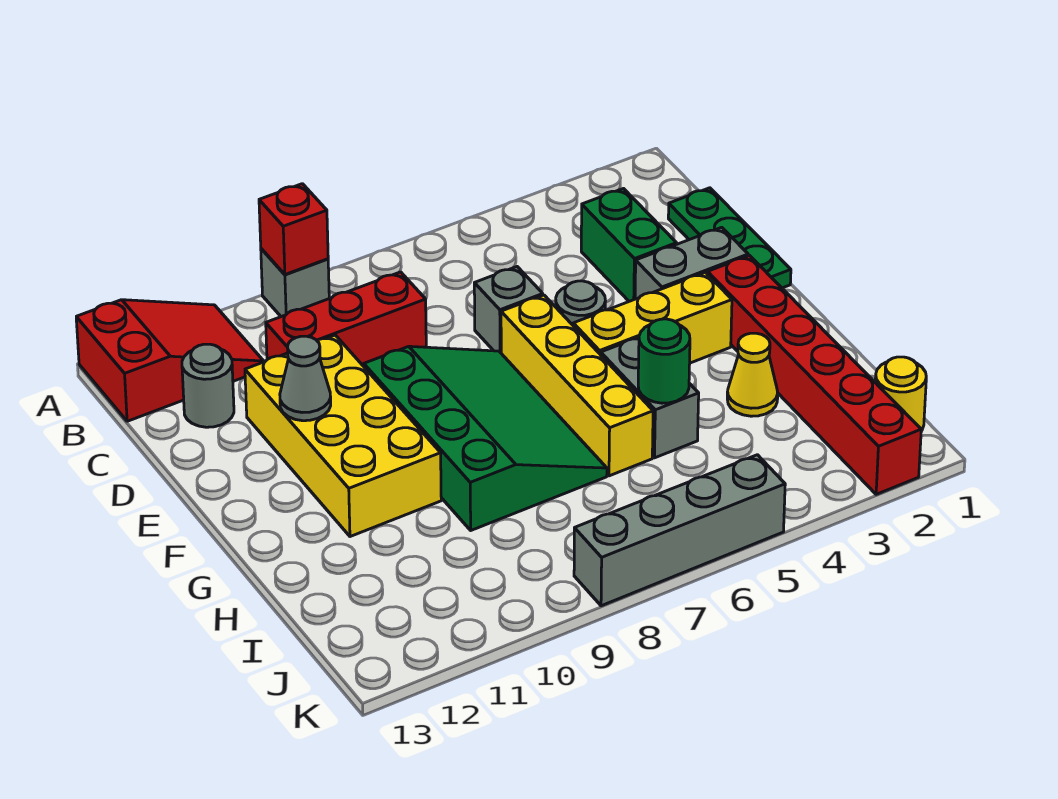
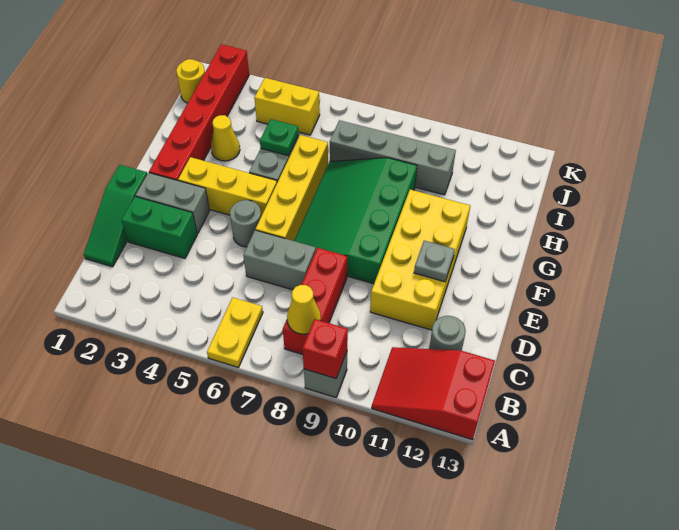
none -> yellow 1x2 plate [207,297,263,368]
none -> yellow 1x1 cone [287,285,321,334]
green 1x3 plate [668,188,791,288] -> green 1x3 slope [84,165,147,267]
green 1x2 brick [581,189,677,301] -> green 1x2 brick turned to [121,197,197,258]
red 1x3 brick [266,272,426,366] -> red 1x3 brick turned to [283,248,347,354]
grey 1x1 brick [474,267,543,353] -> grey 1x2 brick [243,230,316,290]
grey 1x1 cone [280,336,331,421] -> grey 1x1 plate [414,241,455,282]
green 1x1 round brick [638,319,690,403] -> green 1x1 plate [260,119,299,155]
none -> yellow 1x2 brick [254,78,320,135]
grey 1x4 brick [574,455,785,606] -> grey 1x4 brick moved to [330,120,456,195]

